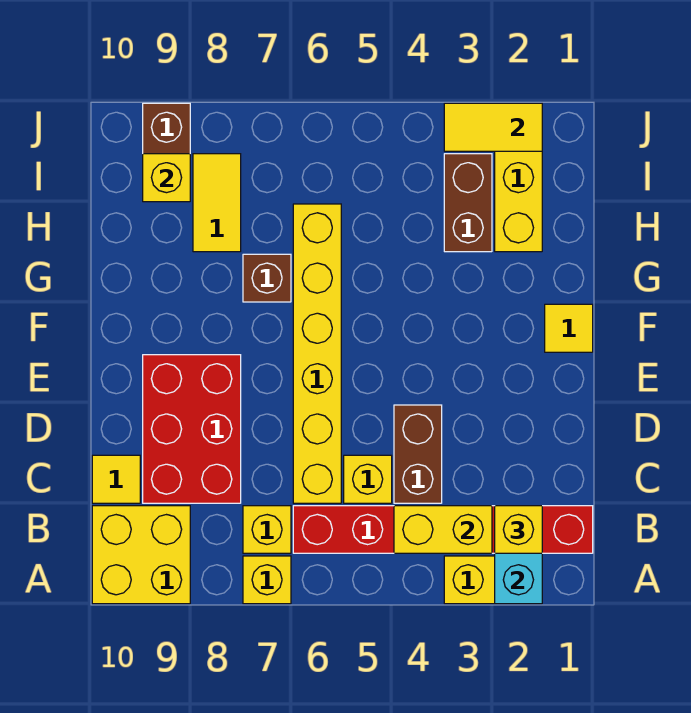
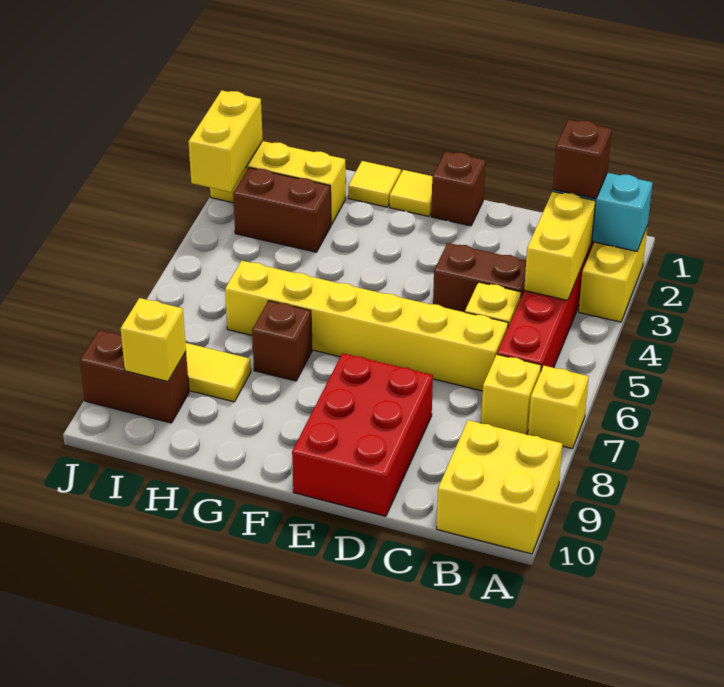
yellow 1x1 brick [495,506,542,553] -> brown 1x1 brick [553,120,612,199]
red 2x3 brick [143,355,241,503] -> red 2x3 brick turned to [292,353,433,516]
yellow 1x1 tile [92,455,140,503] -> yellow 1x1 tile moved to [348,161,401,207]
none -> brown 1x1 brick [431,151,485,226]
yellow 1x2 tile [444,103,542,151] -> yellow 1x2 brick [188,90,263,192]

